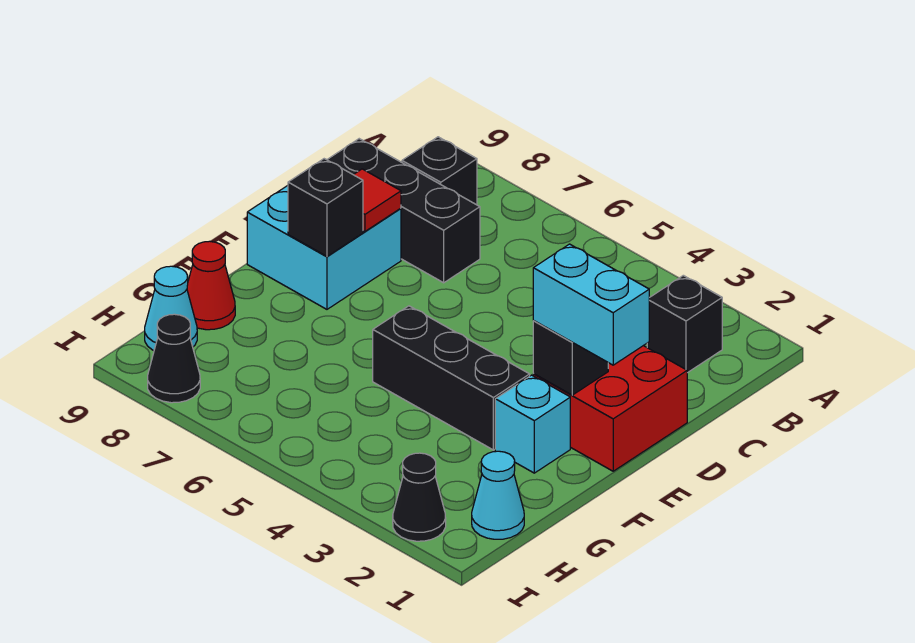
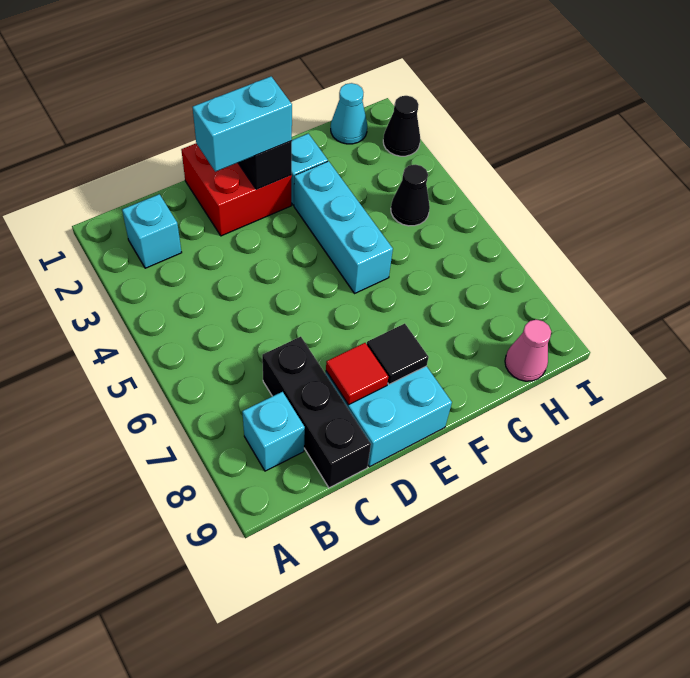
black 1x1 brick [647,275,722,373] -> cyan 1x1 brick [122,194,182,268]
black 1x1 brick [402,137,477,205] -> cyan 1x1 brick [242,392,305,471]
cyan 1x2 brick [533,244,649,365] -> cyan 1x2 brick turned to [192,77,292,172]
black 1x1 brick [288,159,363,256] -> black 1x1 tile [367,324,429,384]
black 1x3 brick [373,306,530,450] -> cyan 1x3 brick [294,161,393,293]
red 1x1 cone [187,241,235,330] -> none
cyan 1x1 cone [145,266,197,351] -> pink 1x1 cone [505,320,551,381]
black 1x1 cone [148,314,200,403] -> black 1x1 cone moved to [391,165,430,226]

